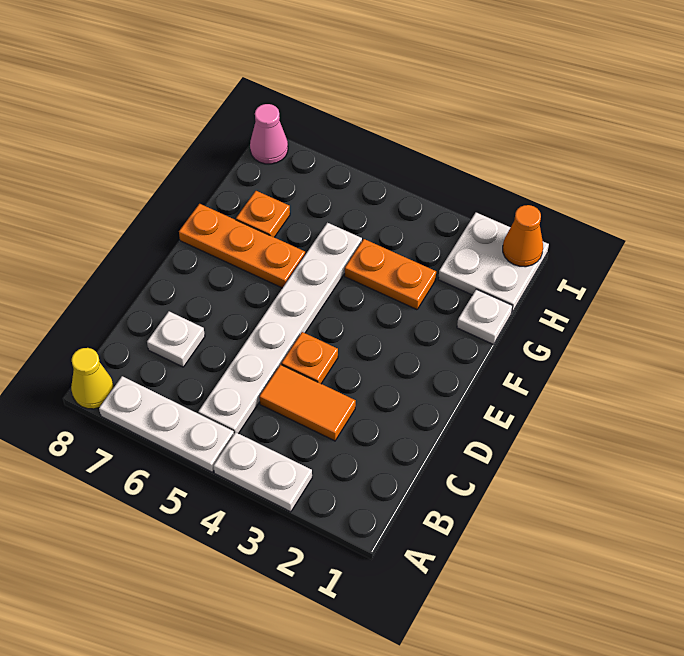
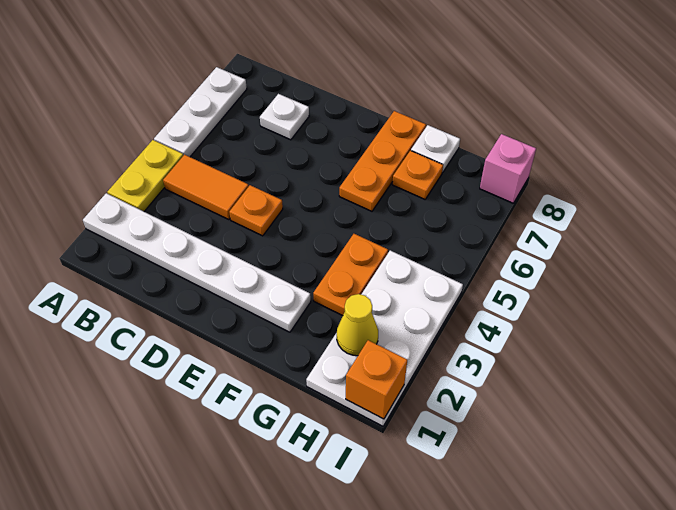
white 1x2 plate [213,432,312,512] -> yellow 1x2 plate [107,140,183,211]
yellow 1x1 cone [71,348,114,409] -> yellow 1x1 cone moved to [337,294,378,356]
white 1x6 plate [198,223,362,434] -> white 1x6 plate moved to [83,193,311,332]
orange 1x2 tile [259,365,356,441] -> orange 1x2 tile turned to [163,154,249,220]
white 1x1 plate [457,289,513,344] -> white 1x1 plate moved to [411,125,460,173]
white 2x2 plate [438,213,549,312] -> white 2x4 plate [306,250,463,426]
orange 1x1 cone [503,205,543,267] -> orange 1x1 brick [346,340,407,419]
pink 1x1 cone [250,104,288,164] -> pink 1x1 brick [480,134,536,203]

